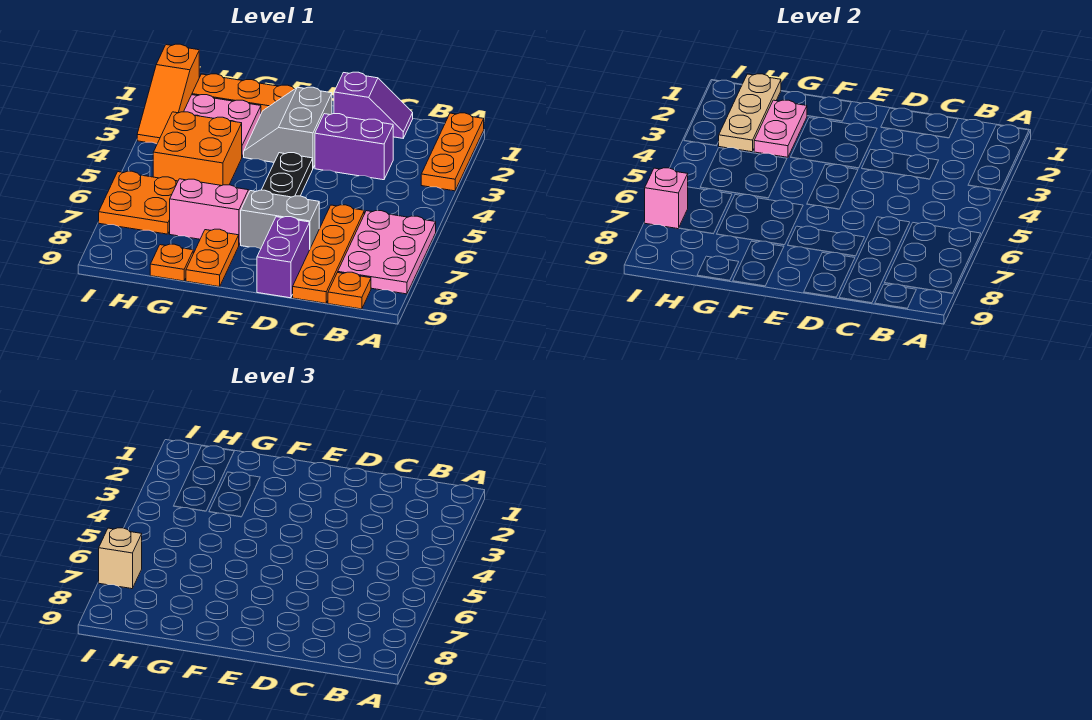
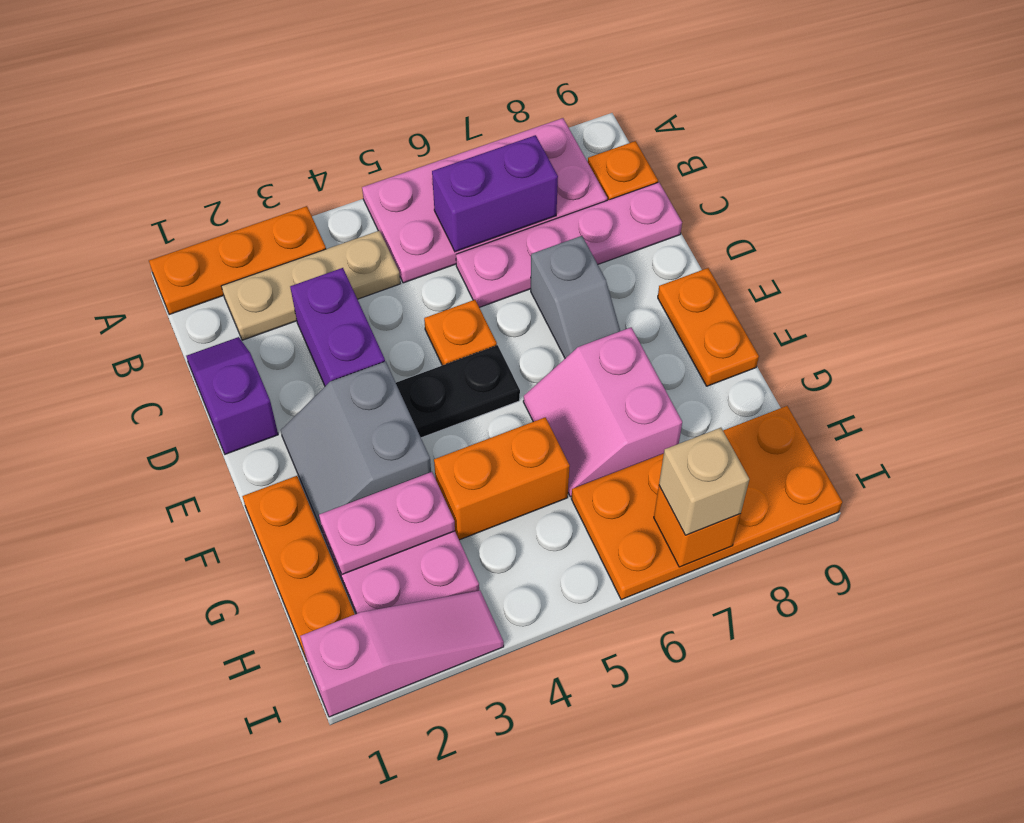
pink 2x3 plate [338,211,436,294] -> pink 2x4 plate [362,118,607,283]
orange 1x4 plate [293,205,364,303] -> pink 1x4 plate [456,182,682,307]
grey 1x2 brick [241,190,319,249] -> grey 1x2 slope [531,236,620,358]
purple 1x2 brick [257,217,310,298] -> purple 1x2 brick moved to [432,135,558,252]
grey 2x2 slope [244,87,332,168] -> grey 2x2 slope turned to [281,361,431,533]
orange 1x2 plate [186,229,239,287] -> orange 1x2 plate turned to [658,268,759,386]
orange 2x2 brick [153,112,242,186] -> orange 1x2 brick [434,417,570,540]
orange 1x1 plate [150,244,193,281] -> orange 1x1 plate moved to [424,300,497,365]
tan 1x3 plate [719,74,781,152] -> tan 1x3 plate moved to [221,231,400,340]
orange 2x2 plate [99,171,178,234] -> orange 2x4 plate [571,406,842,600]
orange 1x3 slope [137,44,199,144] -> pink 1x3 slope [300,591,504,717]
pink 1x1 brick [645,168,688,229] -> orange 1x1 brick [654,486,741,567]

